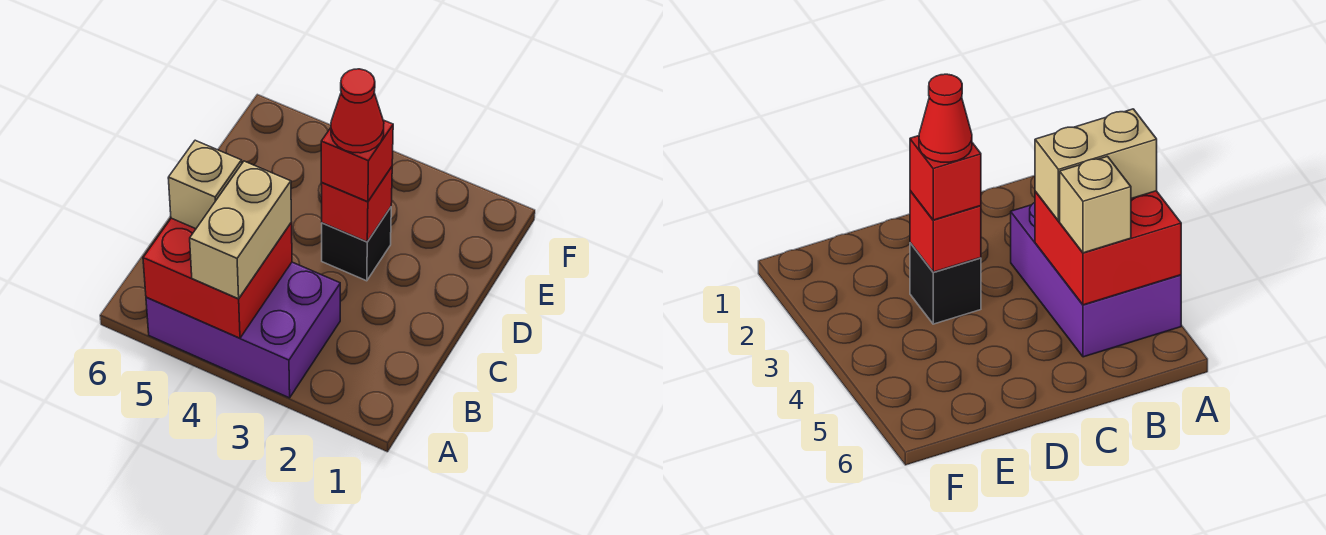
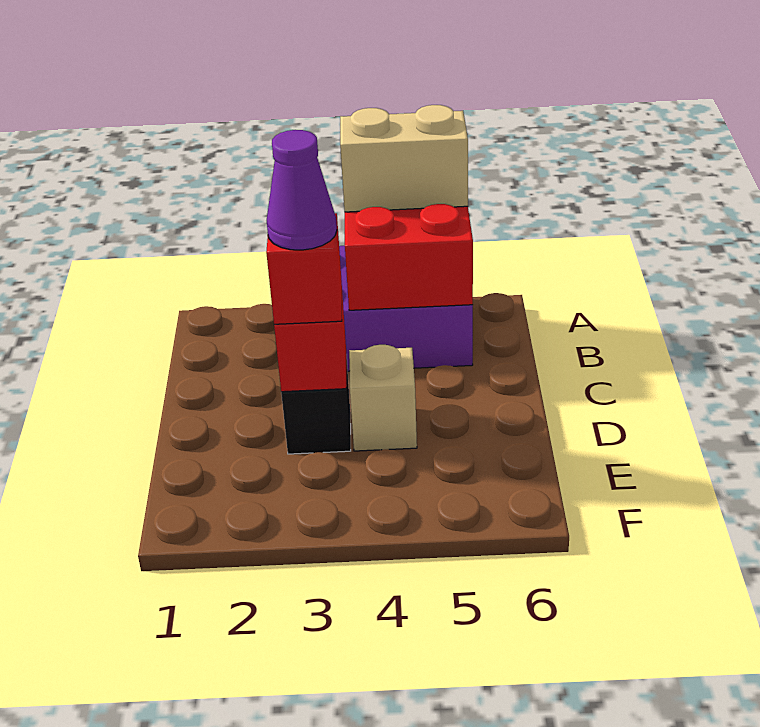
tan 1x2 brick [190,161,291,299] -> tan 1x2 brick turned to [340,105,468,212]
tan 1x1 brick [168,140,242,229] -> tan 1x1 brick moved to [349,345,417,451]
red 1x1 cone [331,69,384,153] -> purple 1x1 cone [267,130,337,250]

